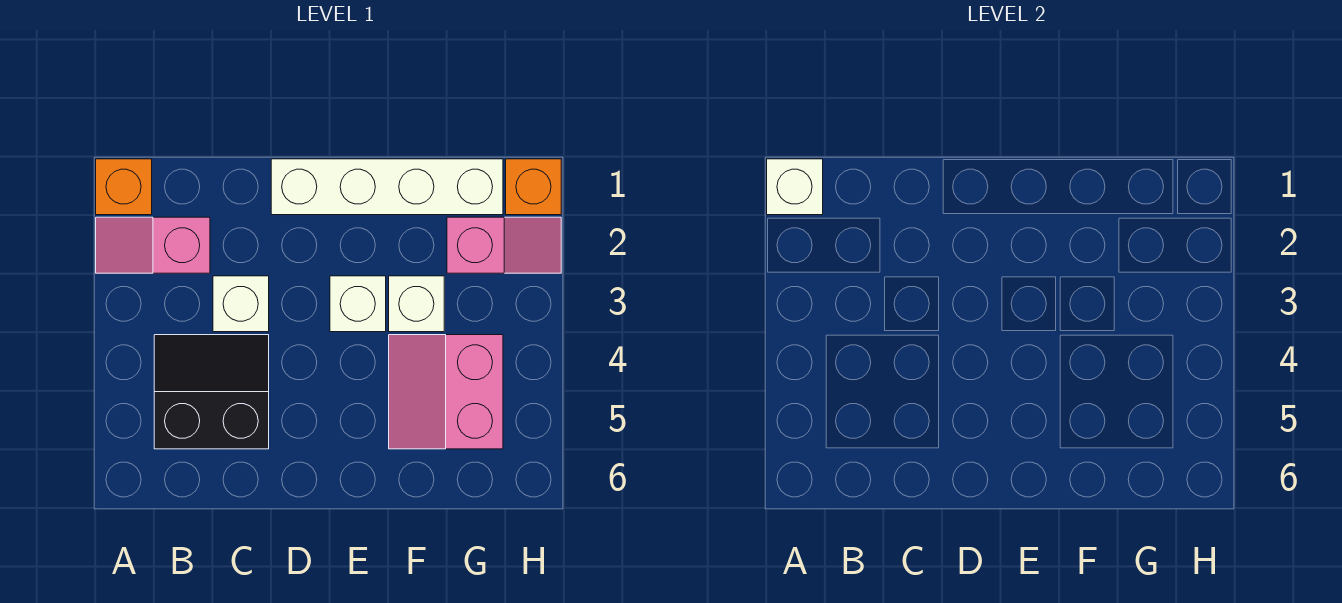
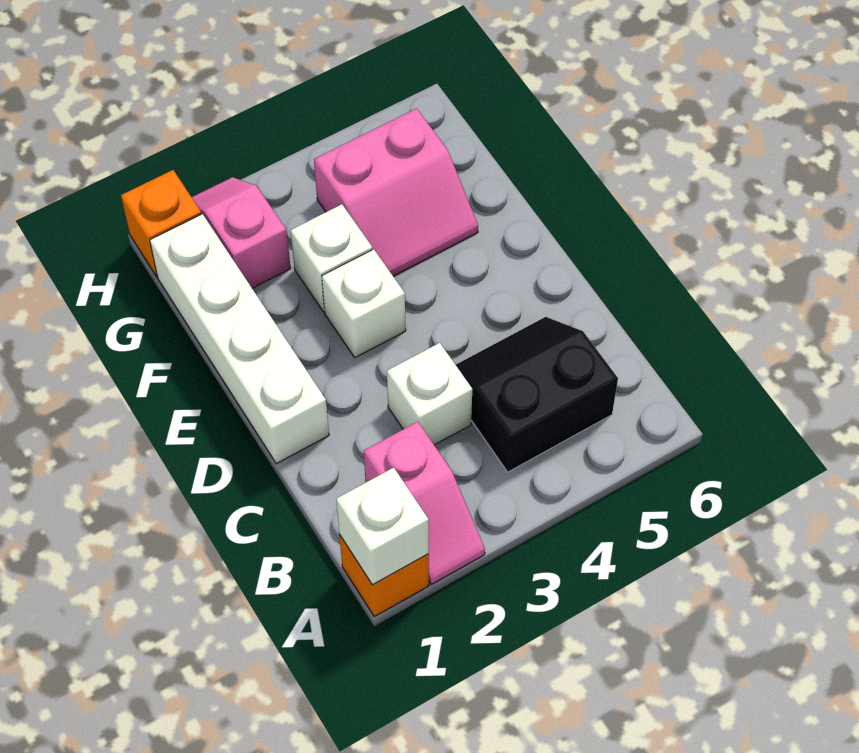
black 2x2 slope [154,335,269,449] -> black 2x2 slope turned to [456,317,618,472]

